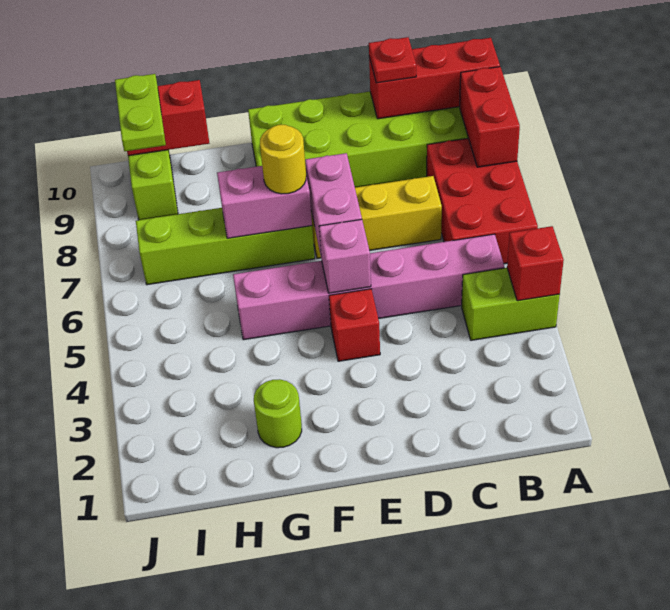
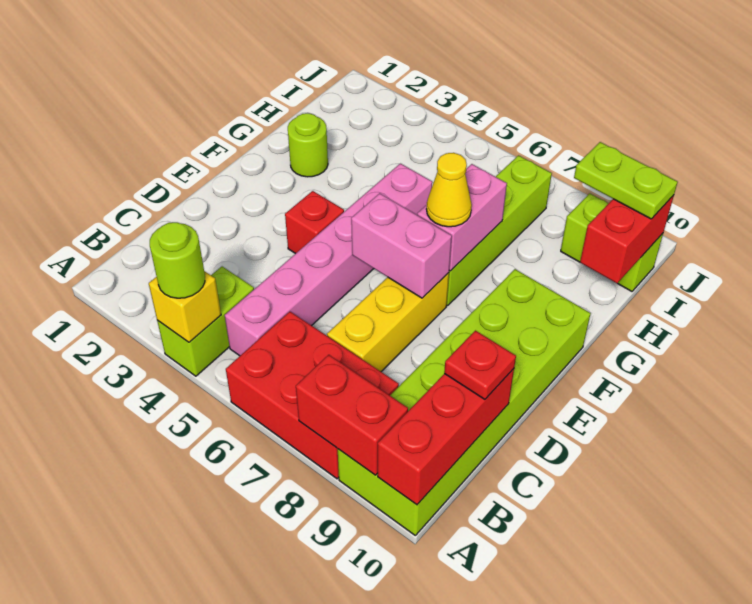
red 1x1 brick [507,226,564,301] -> yellow 1x1 brick [149,271,221,342]
none -> lime 1x1 round brick [150,222,205,298]
pink 1x1 brick [319,219,371,293] -> none
yellow 1x1 round brick [260,125,306,194] -> yellow 1x1 cone [426,153,472,227]

